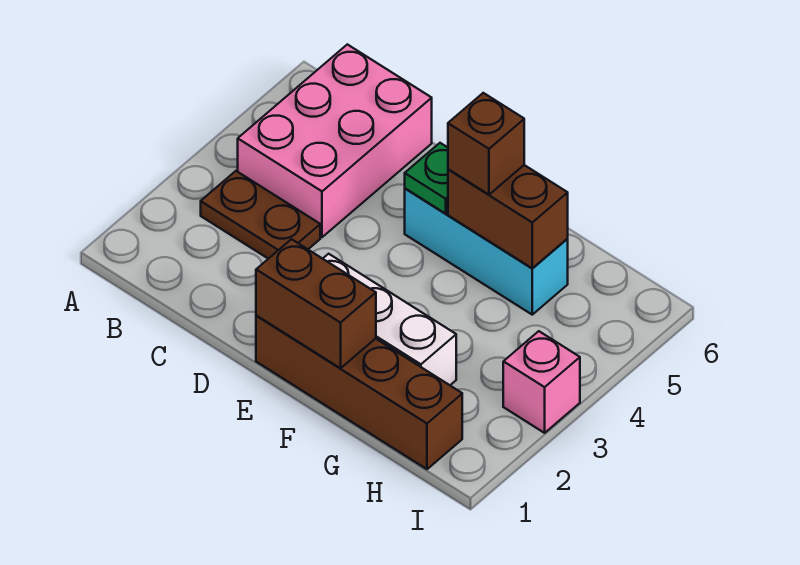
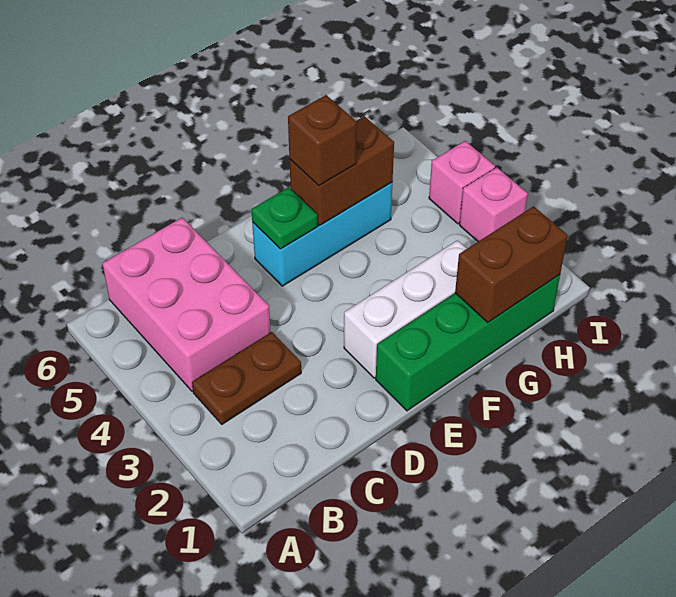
brown 1x4 brick [256,316,462,469] -> green 1x4 brick [376,275,560,411]
brown 1x2 brick [256,239,376,368] -> brown 1x2 brick moved to [455,206,568,322]
none -> pink 1x1 brick [429,141,495,224]

